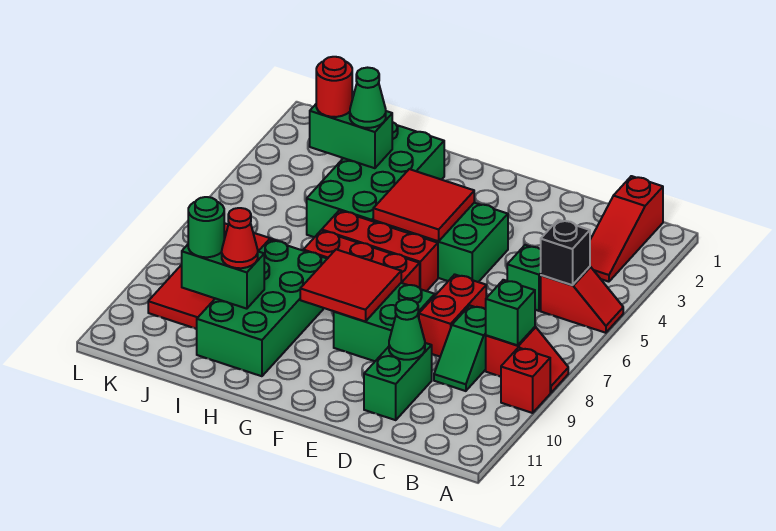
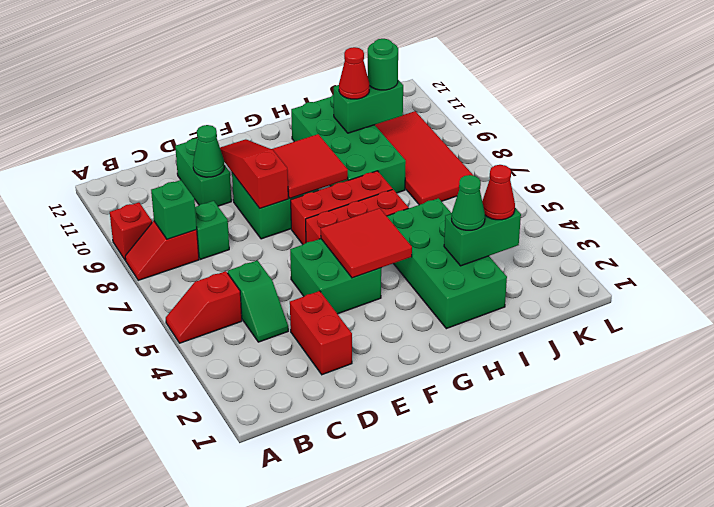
red 1x3 slope [590,176,663,282] -> red 1x3 slope moved to [220,139,288,208]
black 1x1 brick [541,220,590,285] -> none
red 1x2 brick [419,274,486,356] -> red 1x2 brick moved to [290,291,352,375]
red 1x1 round brick [316,57,352,117] -> red 1x1 cone [482,165,515,220]

